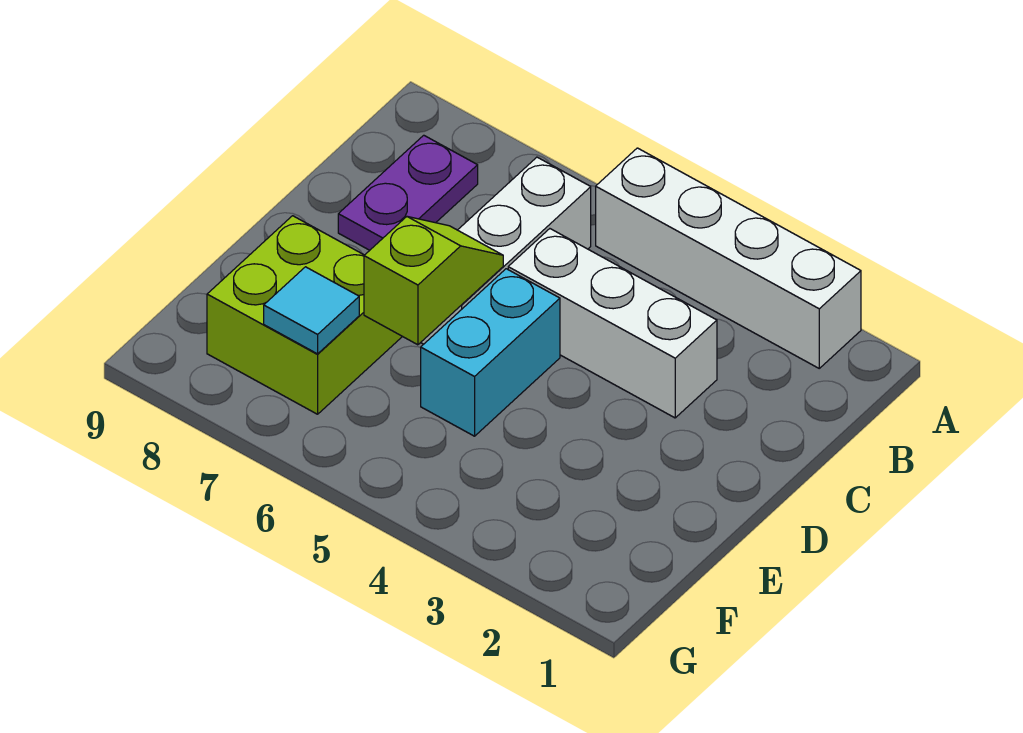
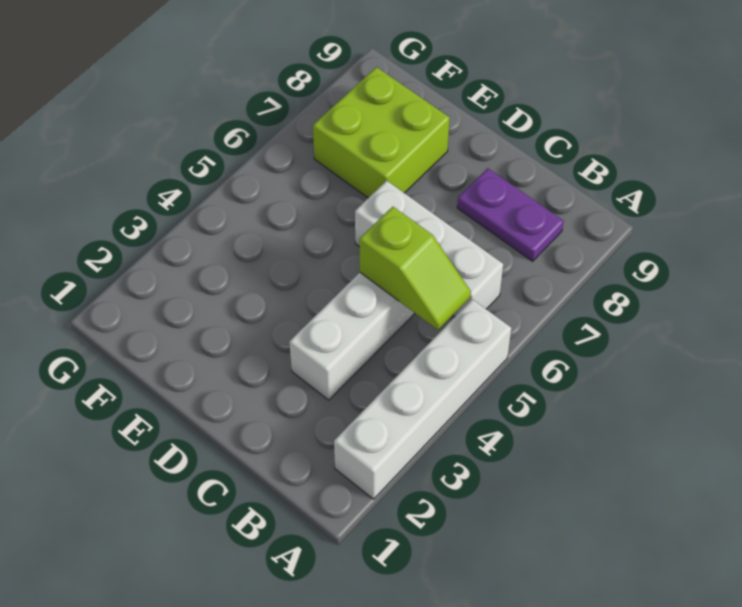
cyan 1x2 brick [421,269,560,436] -> none
lime 1x2 slope [364,217,503,345] -> lime 1x2 slope moved to [359,207,471,330]
cyan 1x1 tile [264,267,359,354] -> none

